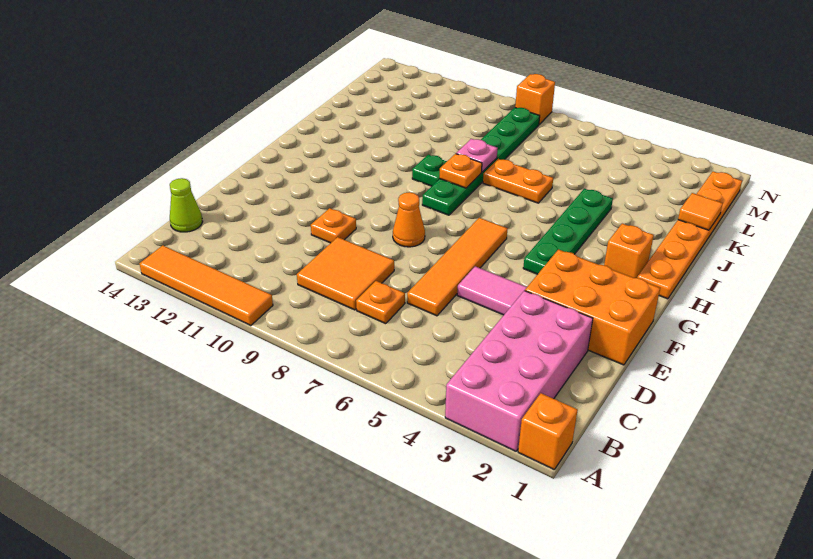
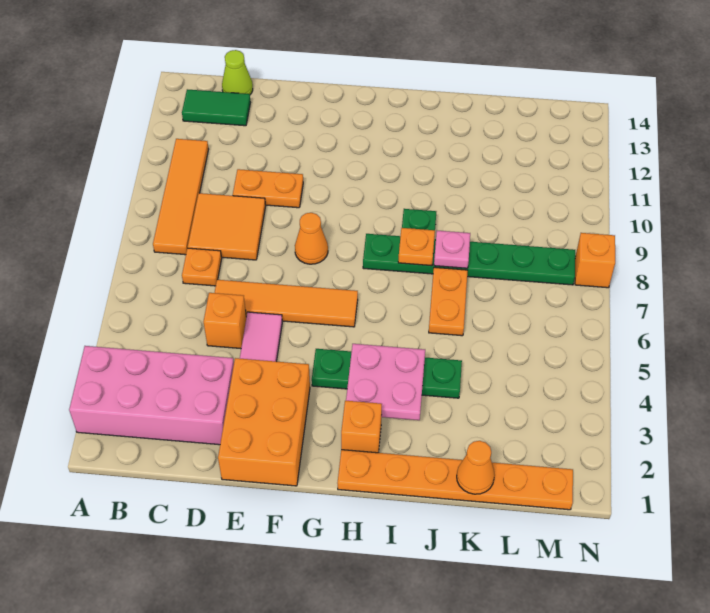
orange 1x1 brick [518,393,578,469] -> orange 1x1 brick moved to [203,293,246,349]
orange 1x4 tile [140,245,273,326] -> orange 1x4 tile moved to [153,139,209,255]
none -> green 1x2 tile [182,89,250,126]
orange 1x1 plate [311,208,356,243] -> orange 1x2 plate [233,169,303,208]
none -> pink 2x2 plate [346,344,425,420]
orange 1x1 tile [678,193,723,230] -> orange 1x1 cone [457,441,495,494]

